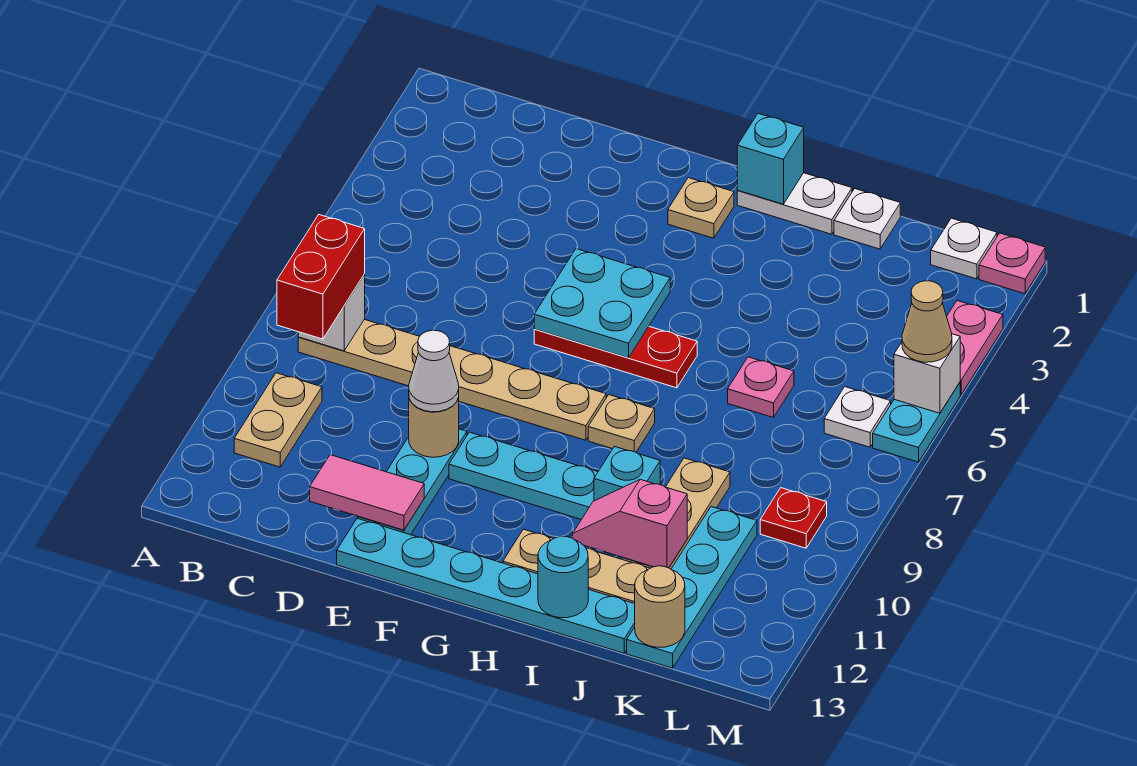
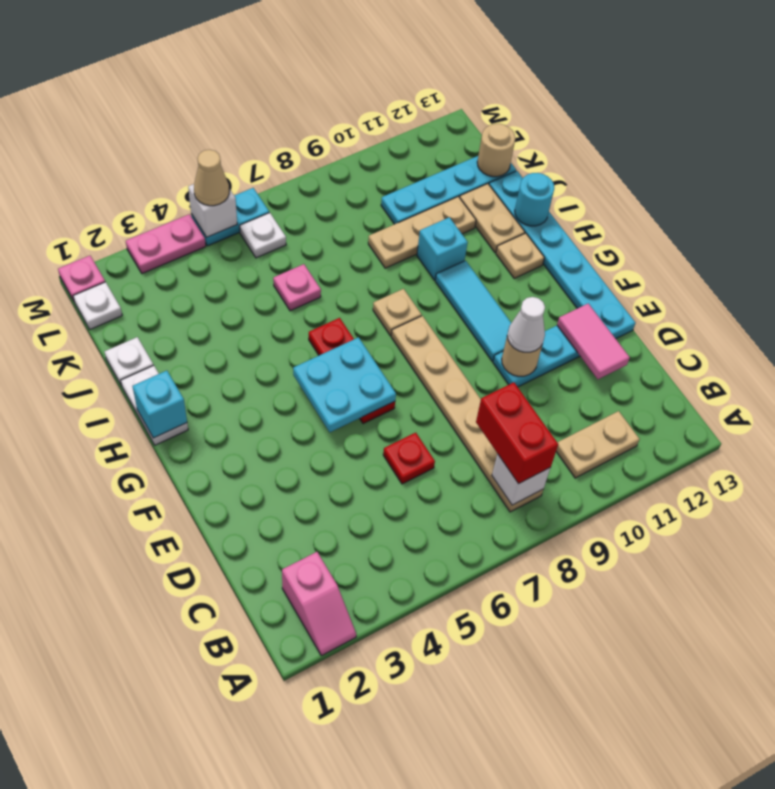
red 1x2 brick [277,215,365,339] -> red 1x2 brick turned to [476,382,558,484]
cyan 1x3 plate [449,432,598,519] -> cyan 1x3 tile [435,261,511,361]
tan 1x1 plate [668,178,734,238] -> none
pink 1x2 slope [573,479,687,568] -> pink 1x2 slope moved to [282,552,356,656]
red 1x1 plate [760,488,827,548] -> red 1x1 plate moved to [383,433,435,484]

